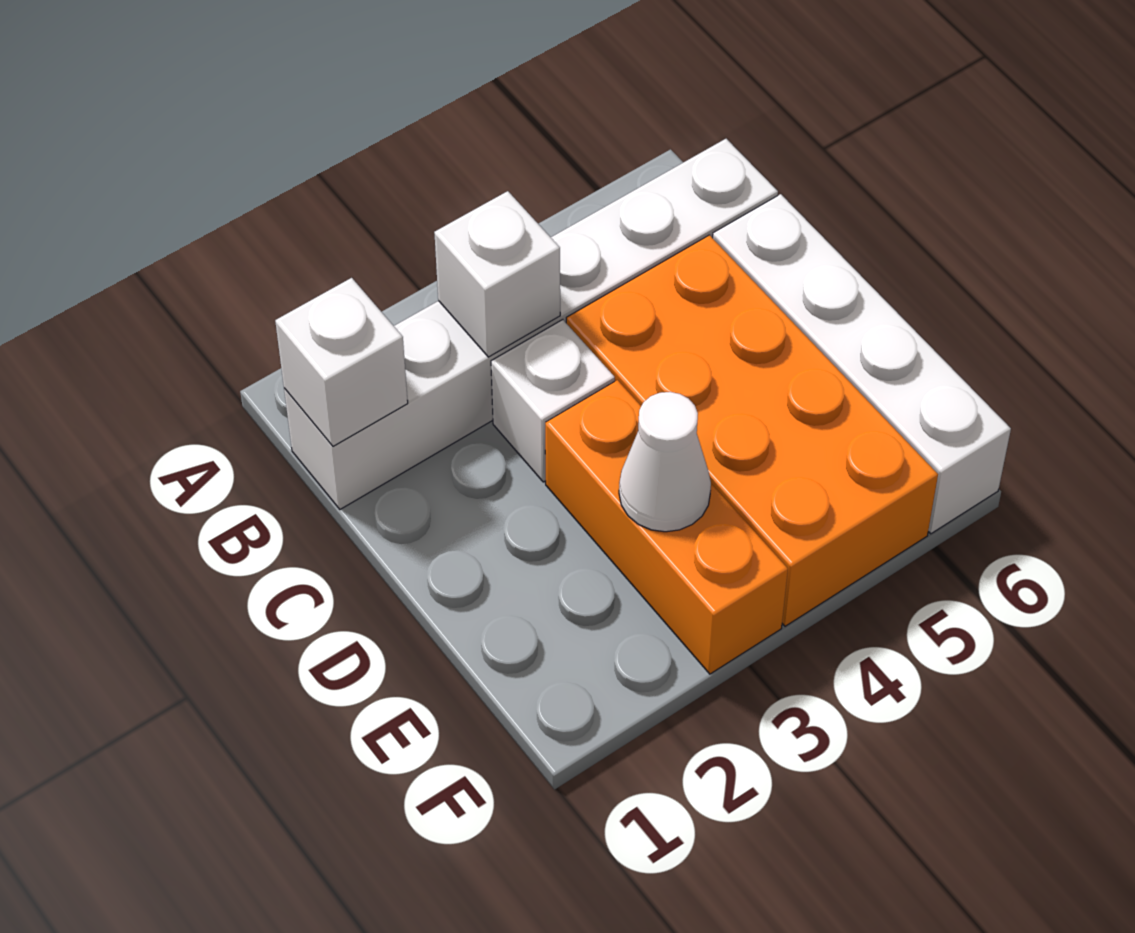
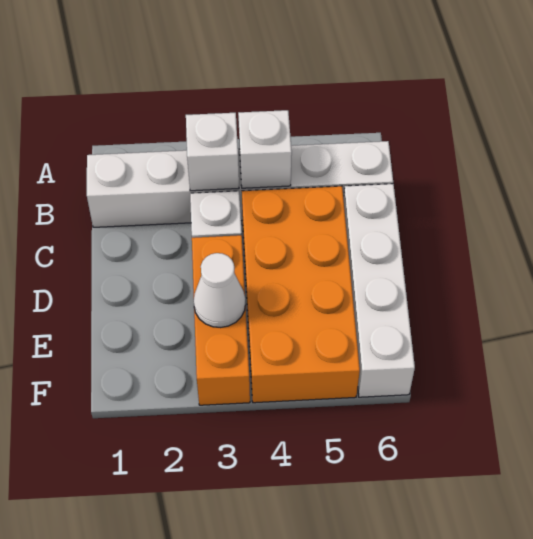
white 1x1 brick [275,278,408,446] -> white 1x1 brick moved to [238,110,292,188]

